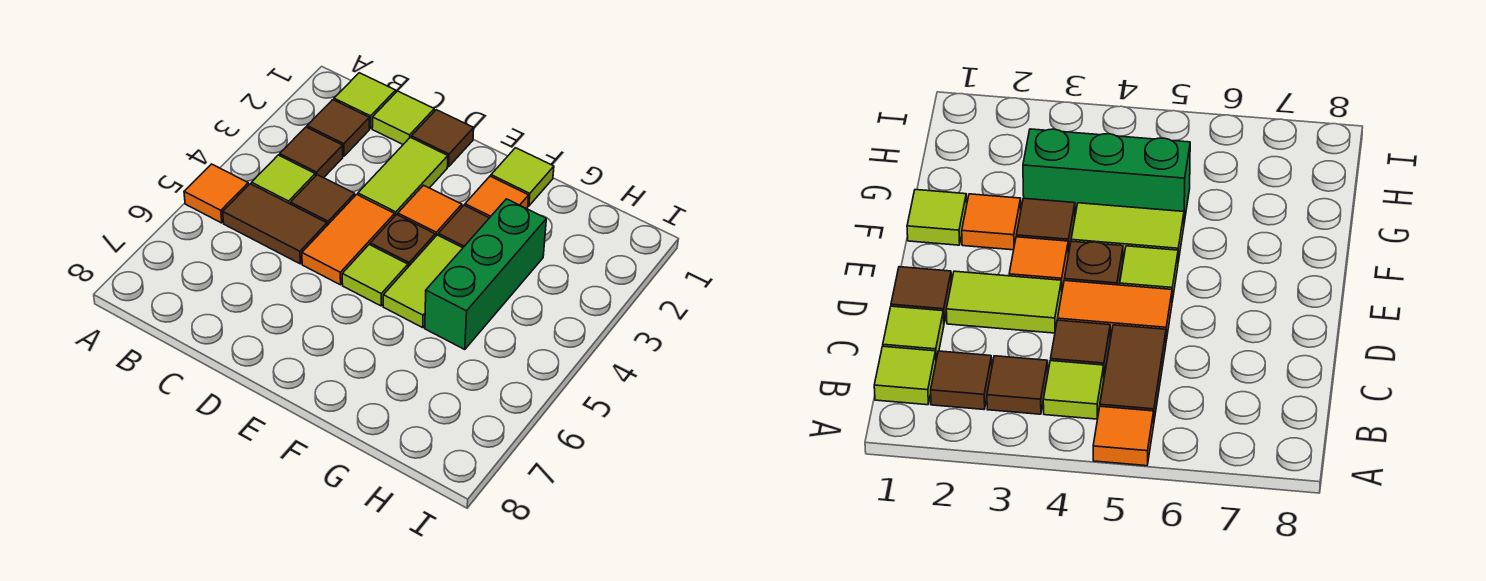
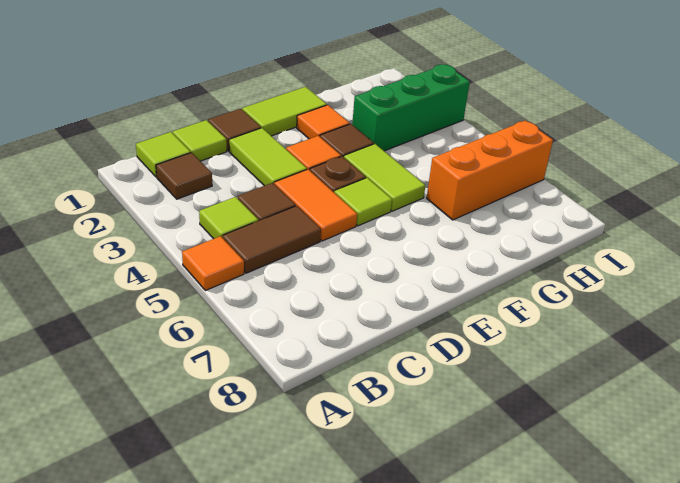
brown 1x1 tile [280,127,343,178] -> none
lime 1x1 tile [491,148,554,206] -> lime 1x2 tile [242,87,327,136]
green 1x3 brick [425,199,546,350] -> green 1x3 brick turned to [352,64,470,151]
none -> orange 1x3 brick [427,120,553,220]

